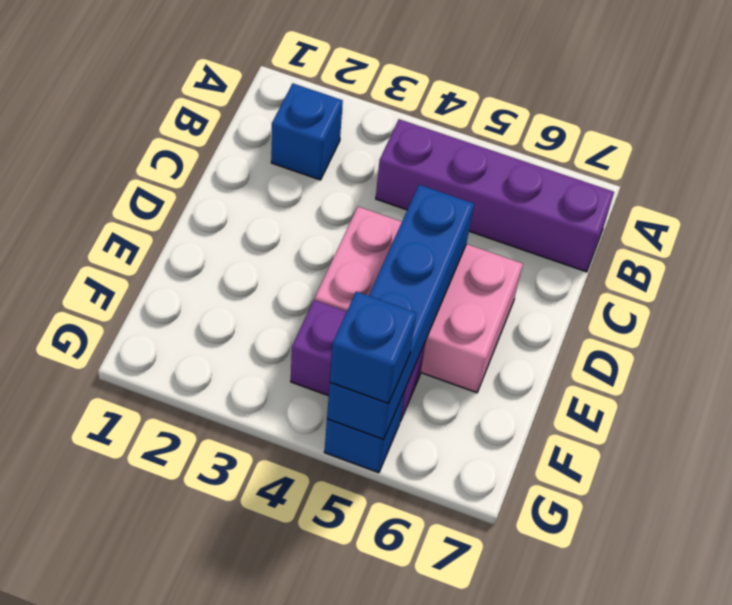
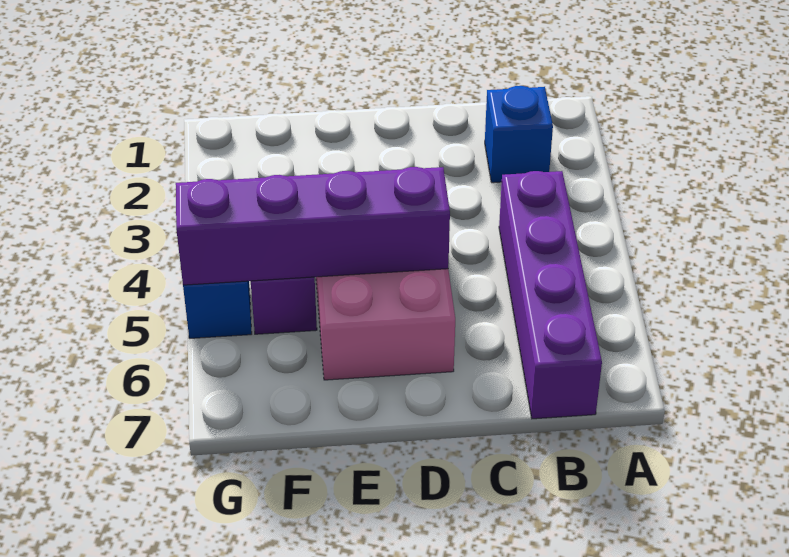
blue 1x4 brick [327,185,474,440] -> purple 1x4 brick [176,167,450,285]
blue 1x1 brick [330,292,416,403] -> none

